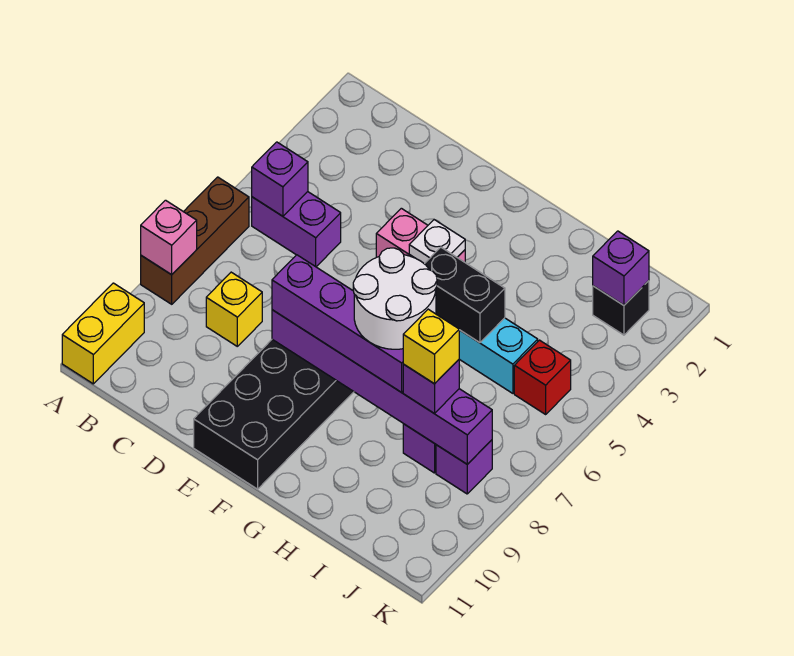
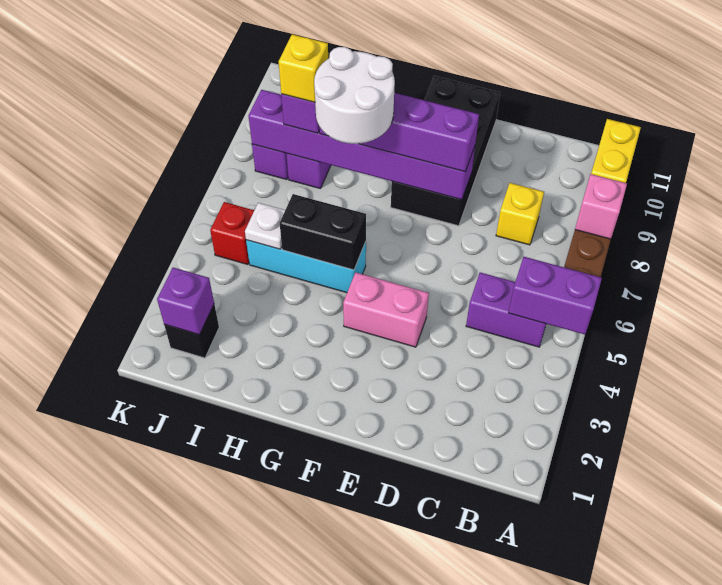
purple 1x1 brick [252,142,308,216] -> purple 1x2 brick [509,257,602,334]
white 1x1 plate [409,220,465,264] -> white 1x1 plate moved to [245,203,285,249]

